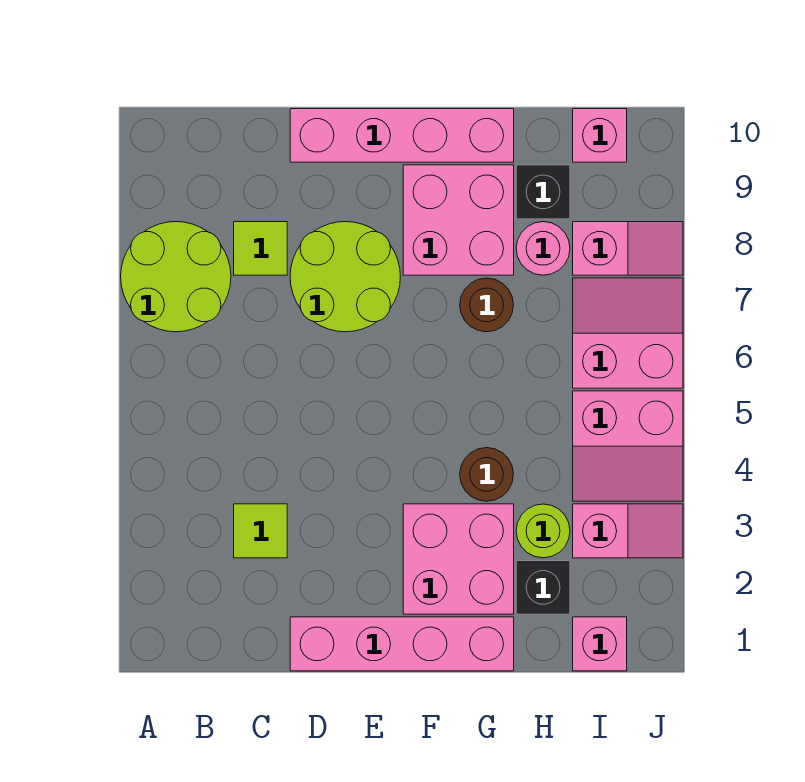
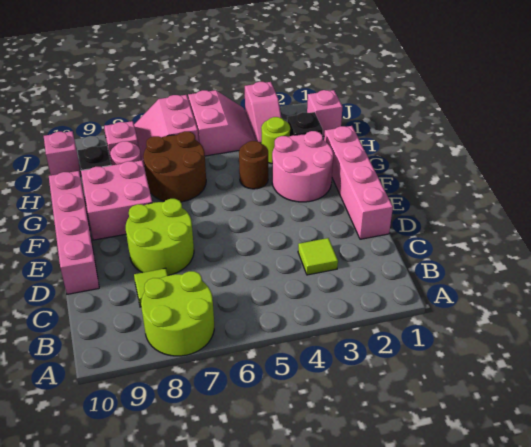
pink 2x2 brick [403,504,514,614] -> pink 2x2 round brick [272,131,333,202]
brown 1x1 round brick [460,278,513,332] -> brown 2x2 round brick [143,131,206,202]
pink 1x2 slope [573,504,683,558] -> pink 1x2 slope turned to [245,82,282,144]

